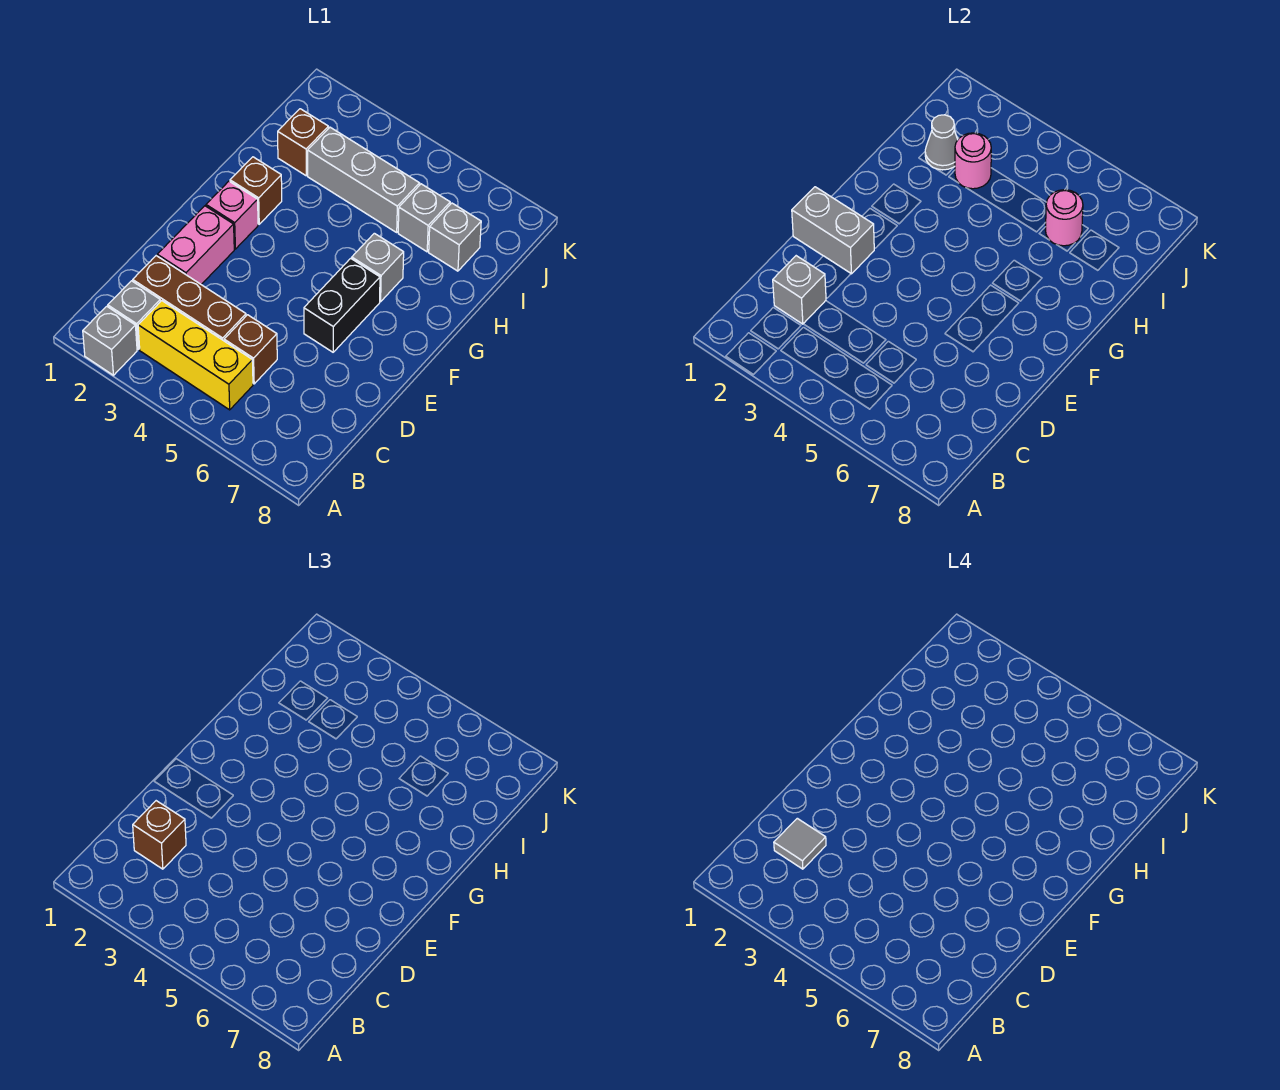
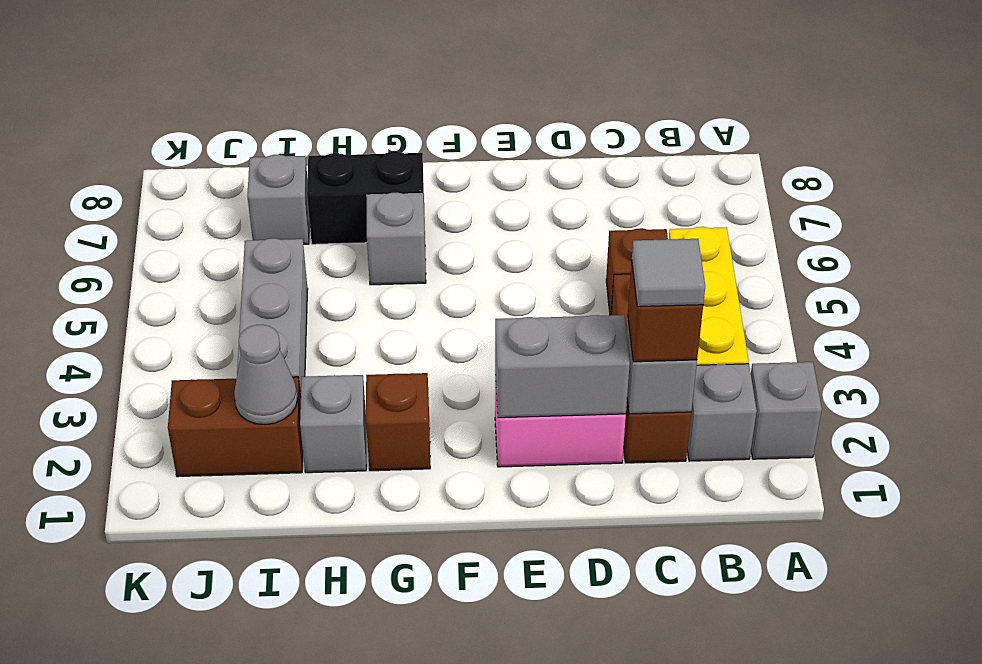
grey 1x2 brick [792,187,874,274] -> grey 1x2 brick turned to [495,315,630,418]
black 1x2 brick [304,258,380,352] -> black 1x2 brick moved to [307,152,425,244]
pink 1x1 brick [206,181,258,249] -> none
brown 1x1 brick [278,109,328,176] -> brown 1x2 brick [168,377,303,477]
pink 1x1 round brick [955,133,991,189] -> none
grey 1x1 brick [398,184,450,252] -> grey 1x1 brick moved to [300,375,366,473]
pink 1x1 round brick [1045,190,1083,246] -> none

